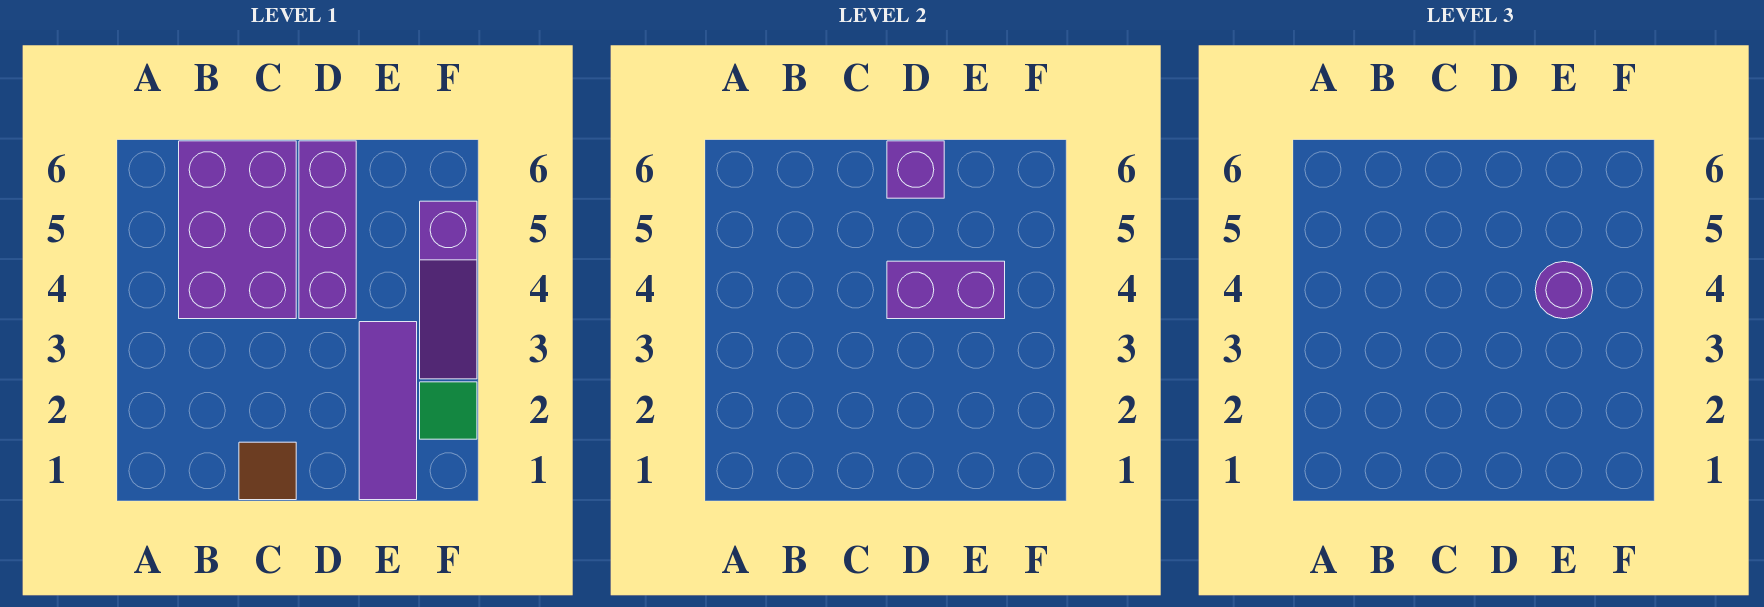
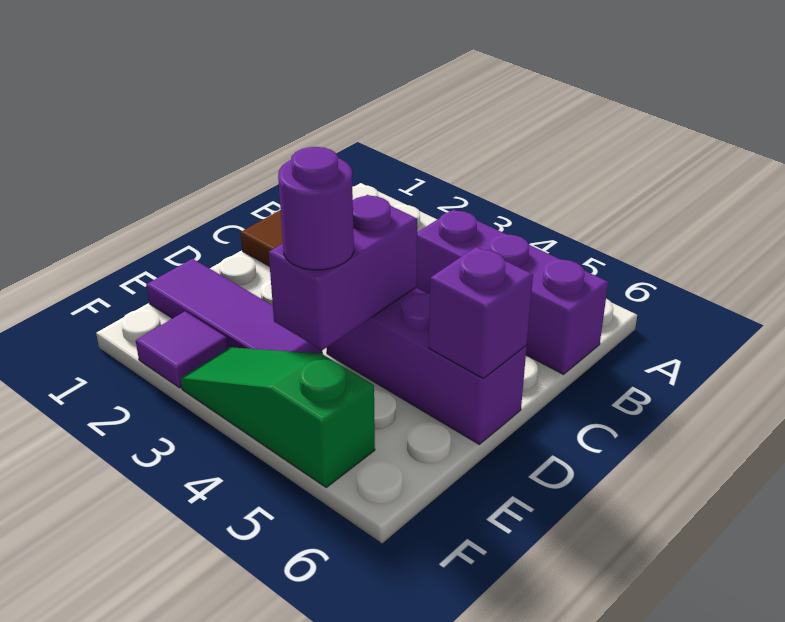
purple 2x3 brick [179,141,296,319] -> purple 1x3 brick [416,210,608,374]
green 1x1 tile [420,382,477,439] -> purple 1x1 tile [136,312,228,388]
purple 1x3 slope [420,201,477,379] -> green 1x3 slope [180,347,375,487]

